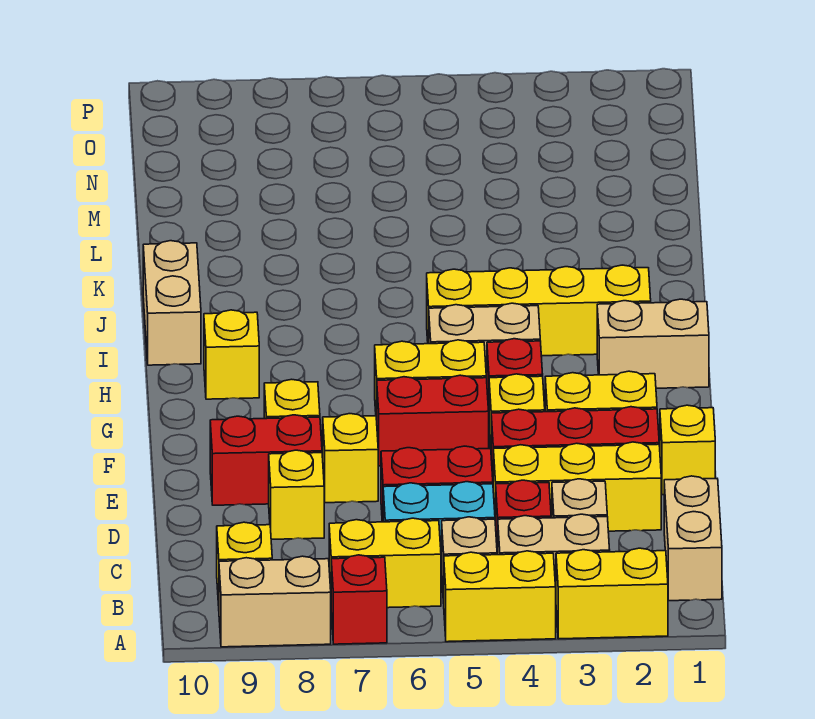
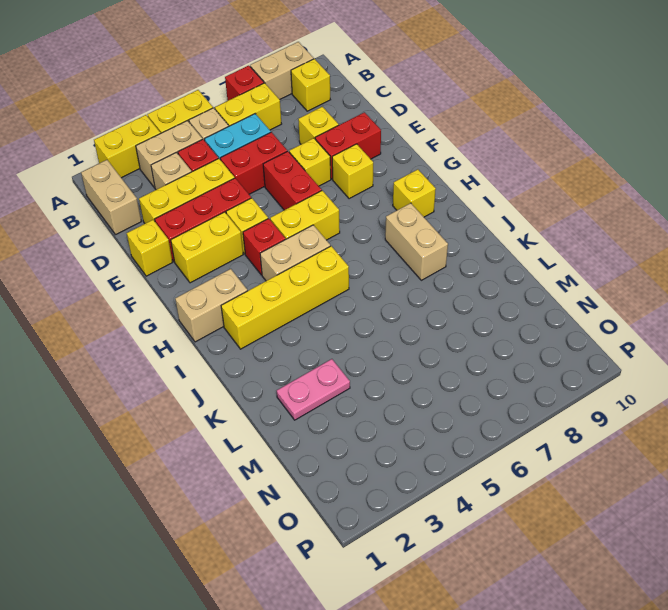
red 1x2 brick [377,375,489,466] -> red 1x2 brick turned to [263,151,322,210]
tan 1x2 brick [143,241,201,365] -> tan 1x2 brick moved to [385,203,448,280]
none -> pink 1x2 plate [277,359,350,420]

